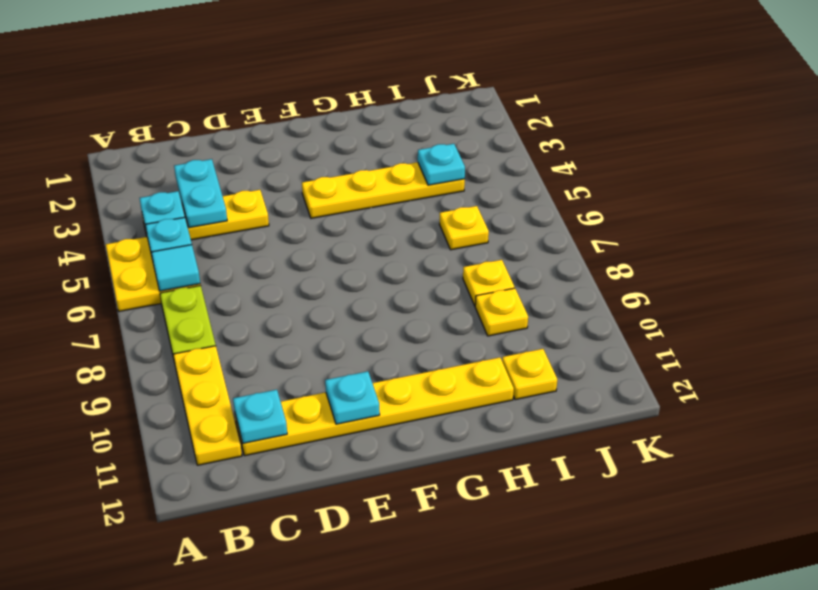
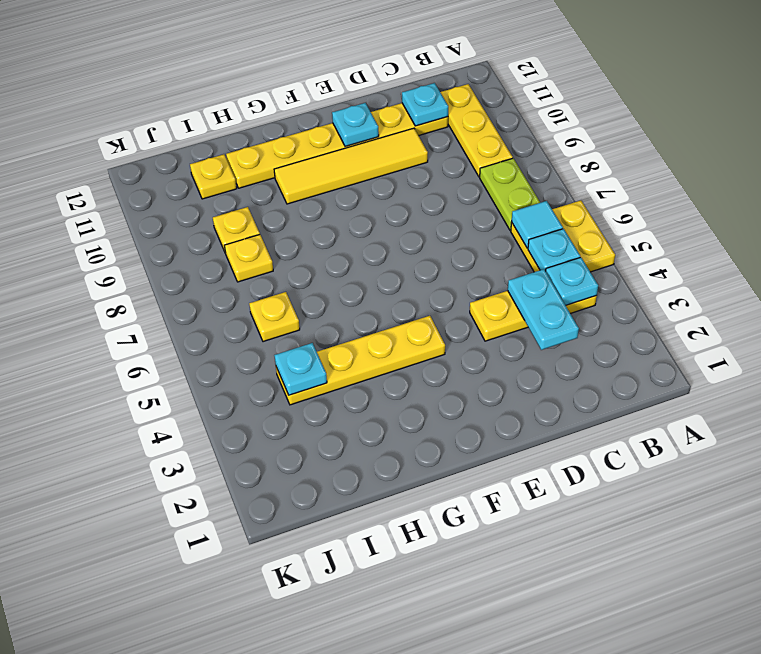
none -> yellow 1x4 tile [274,128,428,204]

